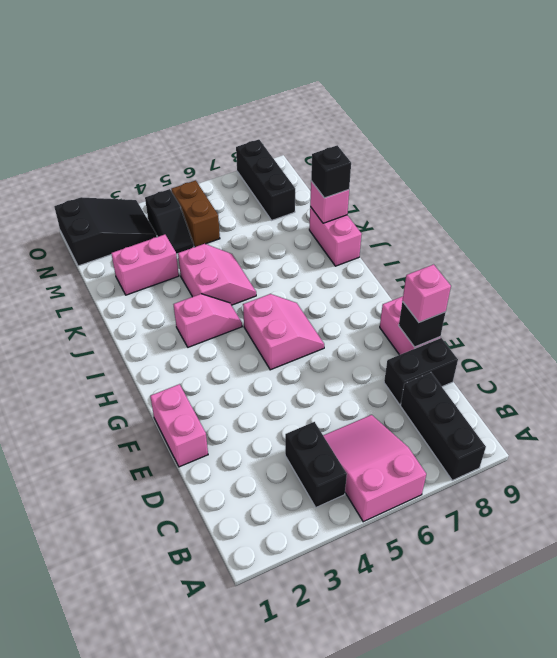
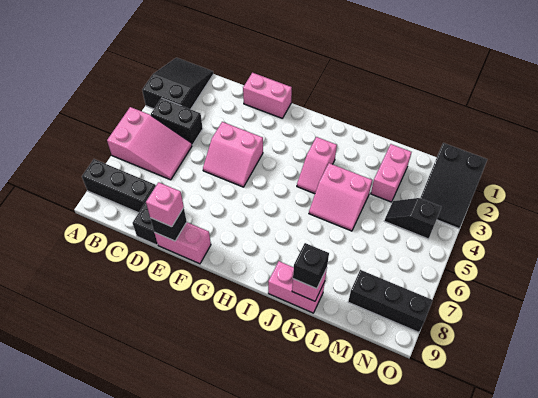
none -> black 2x3 slope [142,58,213,109]
pink 2x2 slope [243,294,324,370] -> pink 2x2 slope moved to [203,122,263,187]
brown 1x2 brick [171,180,220,247] -> none

